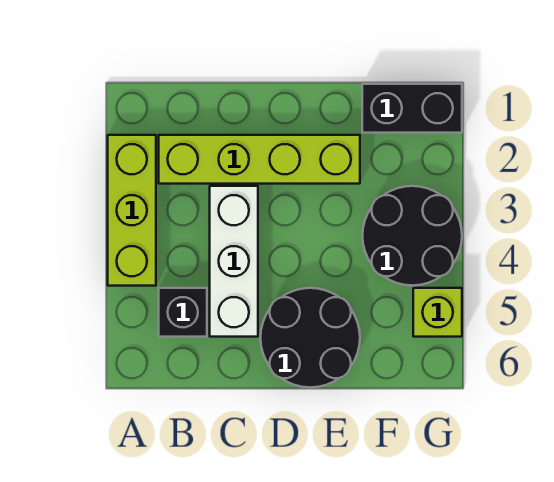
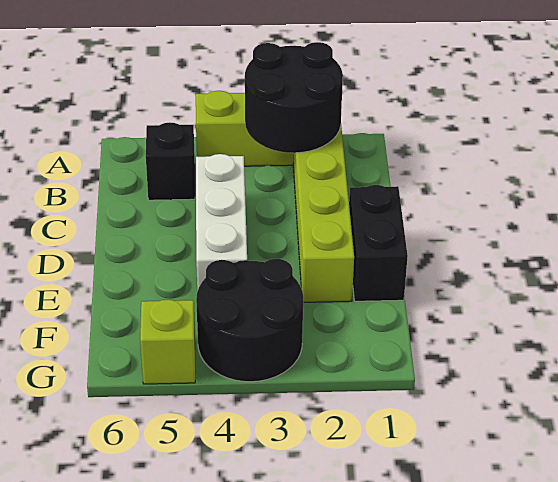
white 1x3 brick [210,186,258,337] -> white 1x3 brick turned to [196,154,247,291]
black 2x2 round brick [261,288,360,388] -> black 2x2 round brick moved to [245,42,343,153]
black 1x2 brick [362,84,462,133] -> black 1x2 brick moved to [349,185,408,301]

